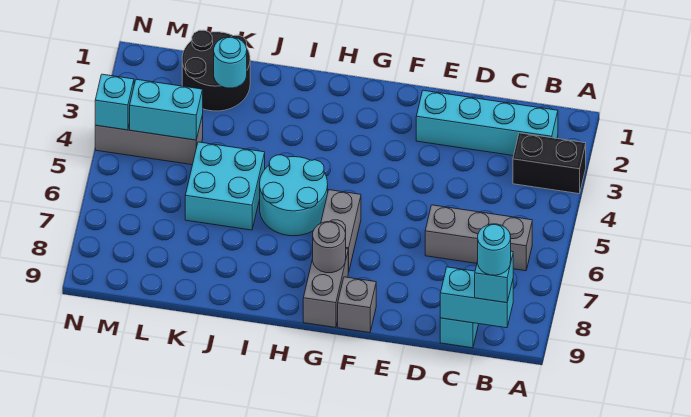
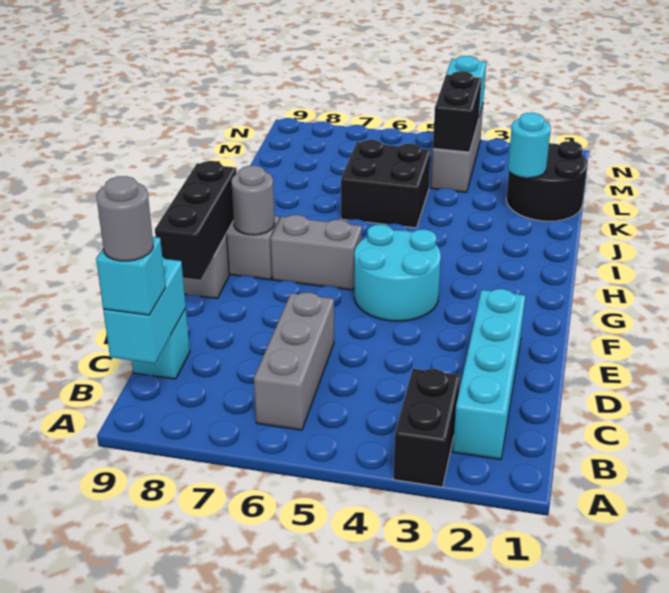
cyan 1x1 round brick [478,224,511,275] -> grey 1x1 round brick [96,176,153,261]
none -> black 1x3 brick [155,161,236,280]
cyan 2x2 round brick [260,155,328,236] -> cyan 2x2 round brick moved to [354,225,441,321]
cyan 2x2 brick [185,142,265,230] -> black 2x2 brick [341,140,431,228]
cyan 1x2 brick [130,79,203,140] -> black 1x2 brick [433,71,482,152]

